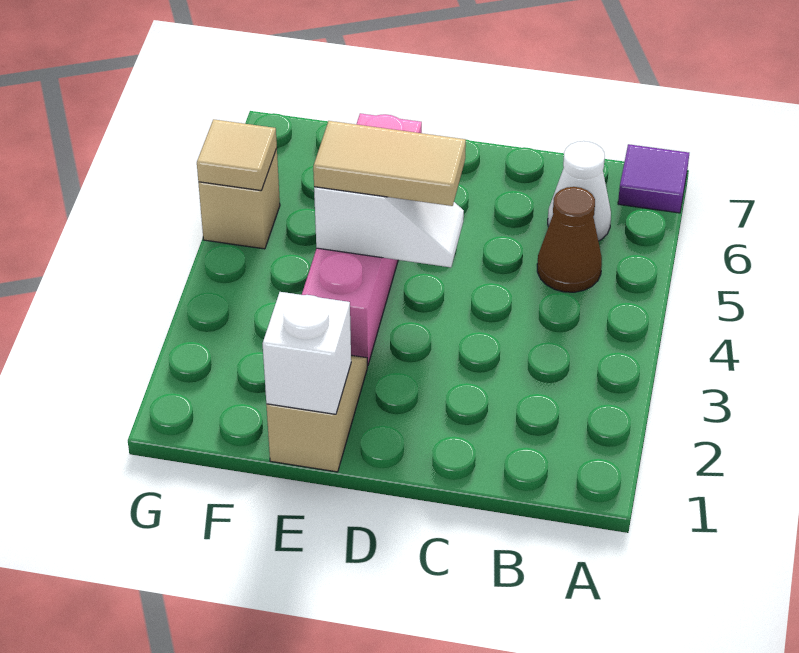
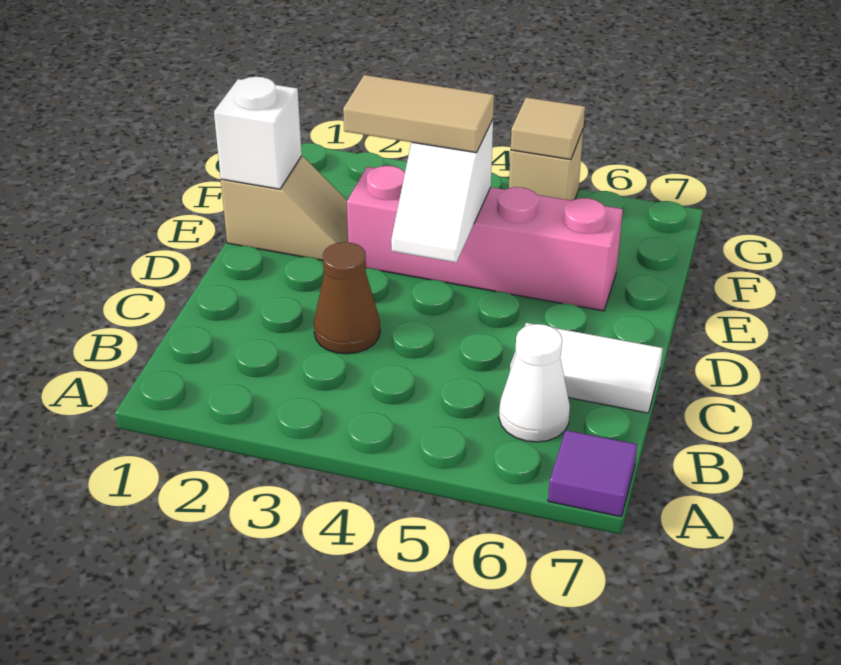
brown 1x1 cone [537,187,602,292] -> brown 1x1 cone moved to [314,242,380,354]
none -> white 1x2 tile [510,323,663,413]
tan 1x2 tile [313,121,466,206] -> tan 1x2 tile turned to [343,75,494,153]

